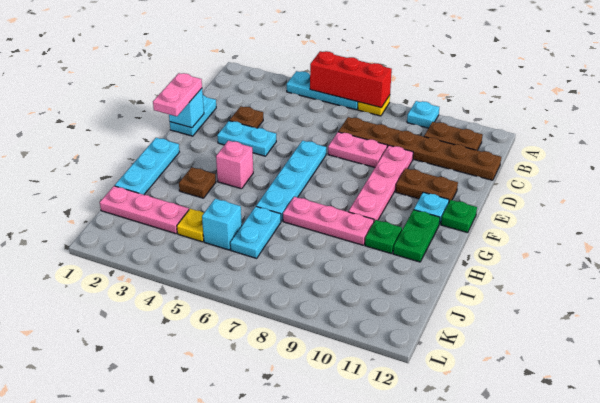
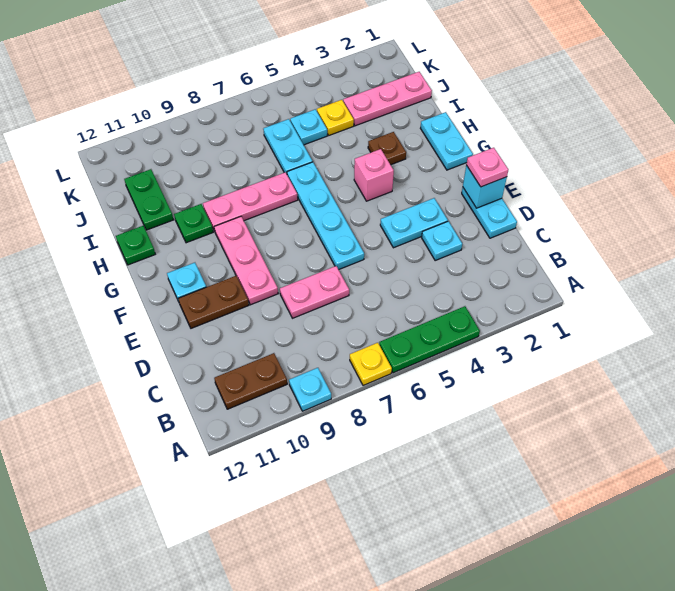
cyan 1x3 plate [287,71,358,110] -> green 1x3 plate [379,306,480,373]
red 1x3 brick [310,51,392,107] -> none
brown 1x6 plate [338,117,501,180] -> none
brown 1x1 plate [229,106,263,128] -> cyan 1x1 plate [422,221,462,261]
pink 1x4 plate [348,145,413,222] -> pink 1x3 plate [214,217,278,305]
pink 1x2 plate [153,73,202,116] -> pink 1x1 plate [466,148,508,187]
green 1x1 plate [441,200,477,233] -> green 1x1 plate moved to [116,226,155,265]
cyan 1x3 plate [115,138,179,195] -> cyan 1x2 plate [420,112,473,170]
green 1x2 plate [393,210,440,262] -> green 1x2 plate moved to [124,169,174,230]
cyan 1x1 brick [202,199,242,250] -> cyan 1x1 plate [290,109,327,145]

